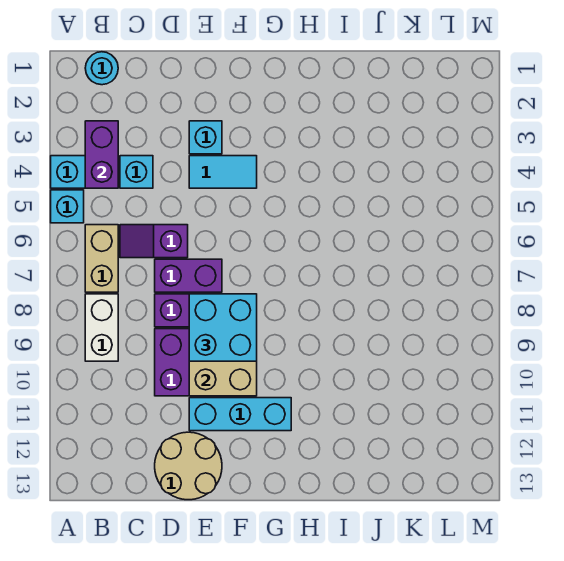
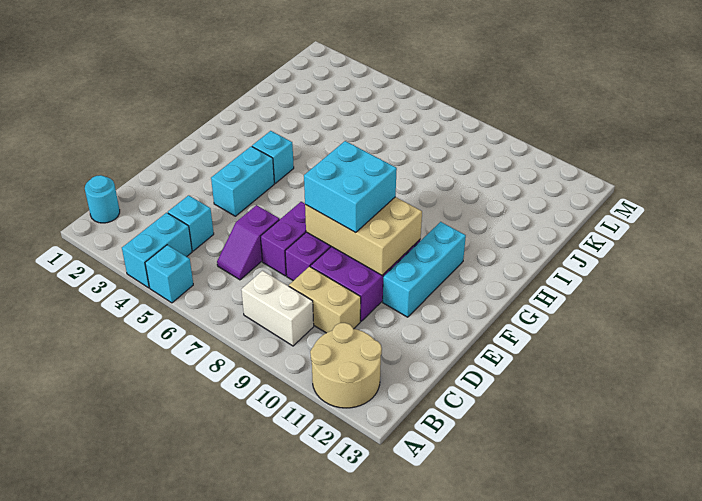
purple 1x2 brick [85,121,118,188] -> none
tan 1x2 brick [85,225,118,292] -> tan 1x2 brick moved to [289,266,361,333]
tan 2x2 round brick [155,432,222,500] -> tan 2x2 round brick moved to [310,323,382,408]
cyan 1x1 brick [189,121,222,154] -> cyan 1x1 brick moved to [252,131,294,183]
cyan 1x2 tile [189,156,257,188] -> cyan 1x2 brick [211,146,274,216]

